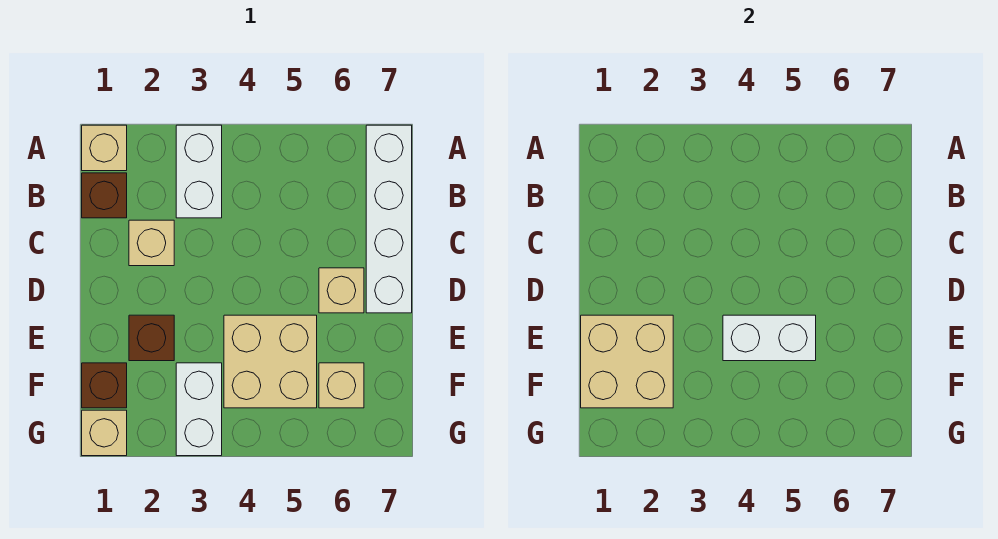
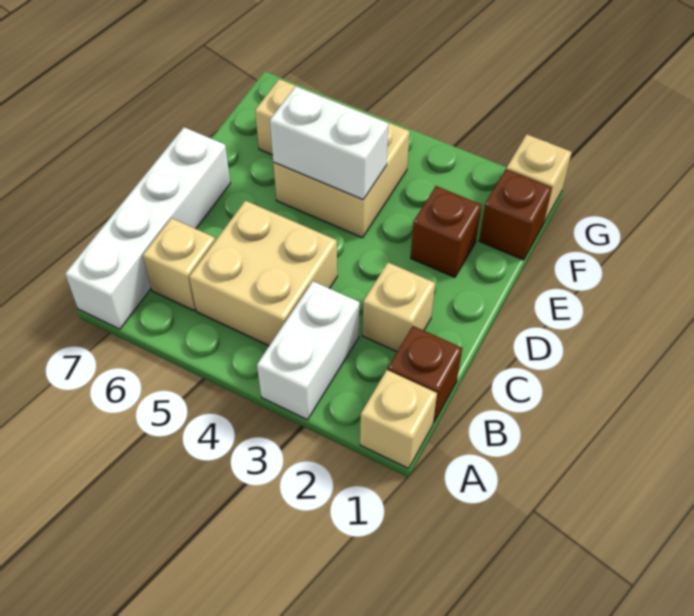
tan 1x1 brick [319,268,364,313] -> tan 1x1 brick moved to [143,218,215,310]
tan 2x2 brick [581,315,673,408] -> tan 2x2 brick moved to [189,201,337,346]
white 1x2 brick [176,363,222,456] -> none

